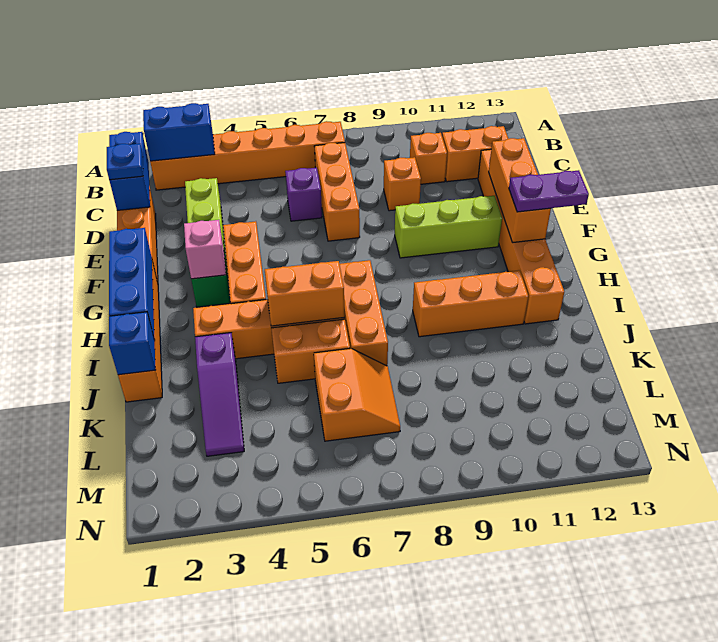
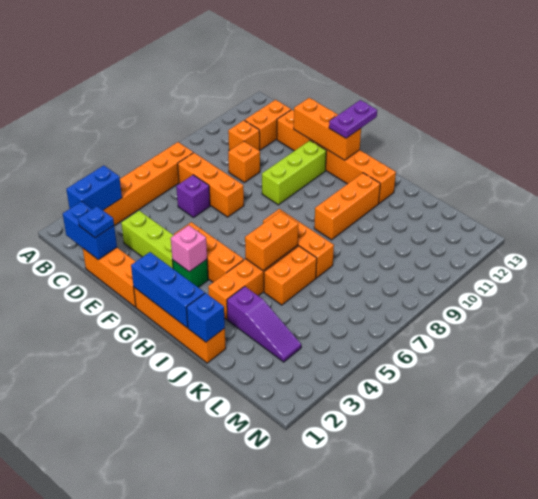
orange 2x2 slope [314,348,400,441] -> none

